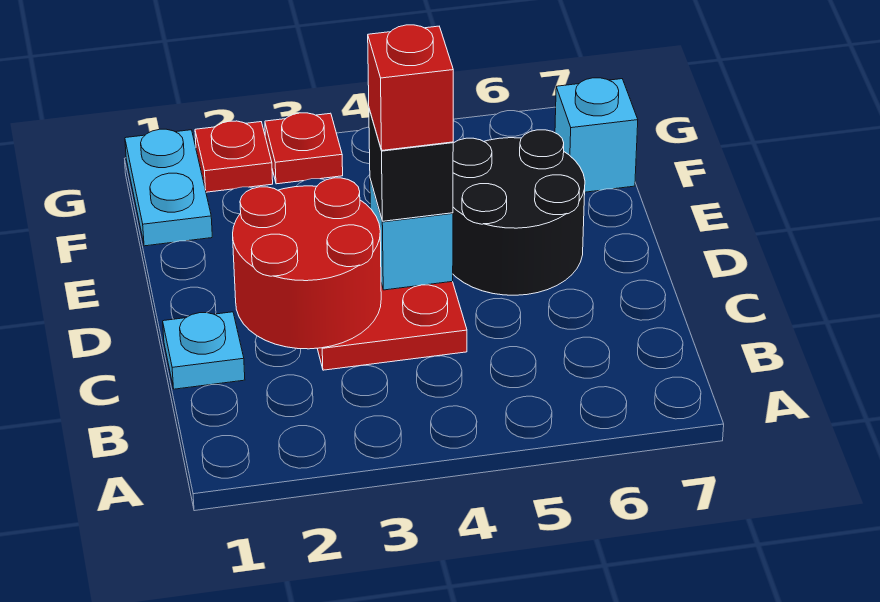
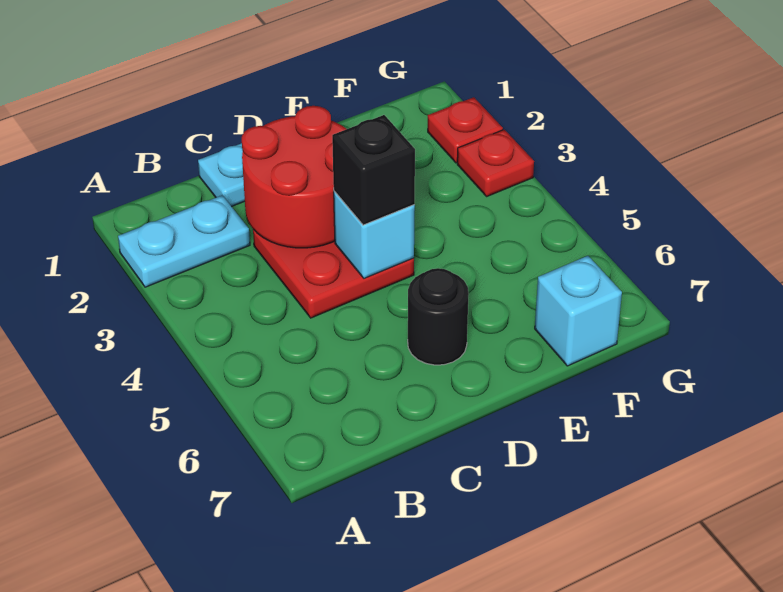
red 1x1 brick [368,25,453,150] -> none
black 2x2 round brick [453,130,585,295] -> black 1x1 round brick [408,268,469,365]
cyan 1x2 plate [125,129,212,246] -> cyan 1x2 plate moved to [118,195,250,287]

